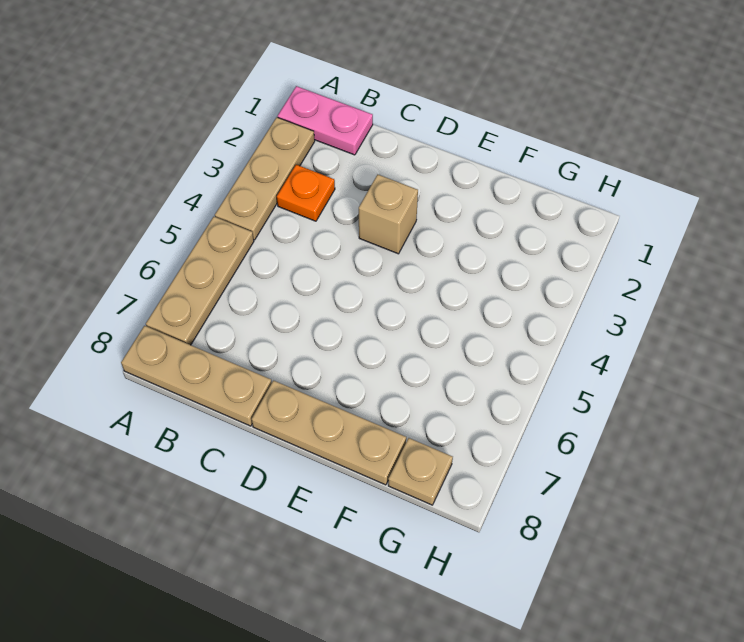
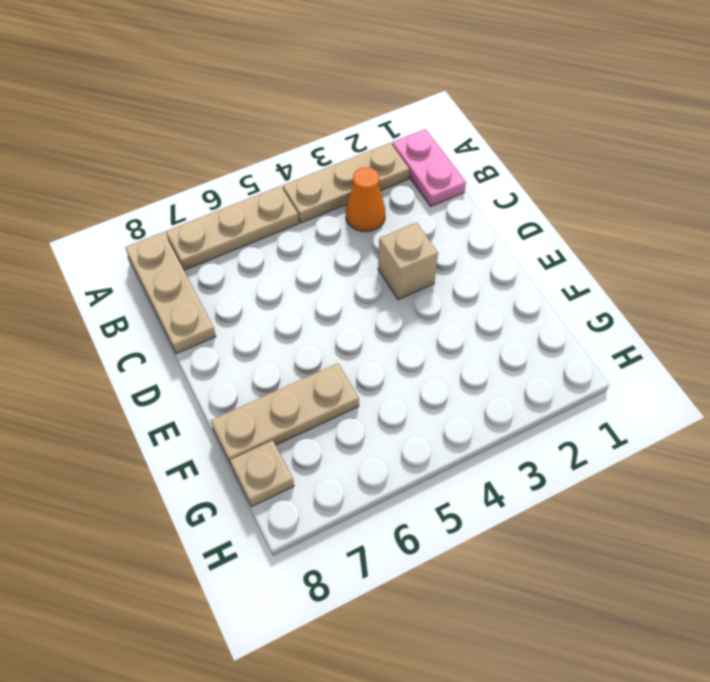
orange 1x1 plate [277,165,335,221] -> orange 1x1 cone [346,167,385,232]
tan 1x3 plate [252,381,406,485] -> tan 1x3 plate turned to [211,363,359,464]

